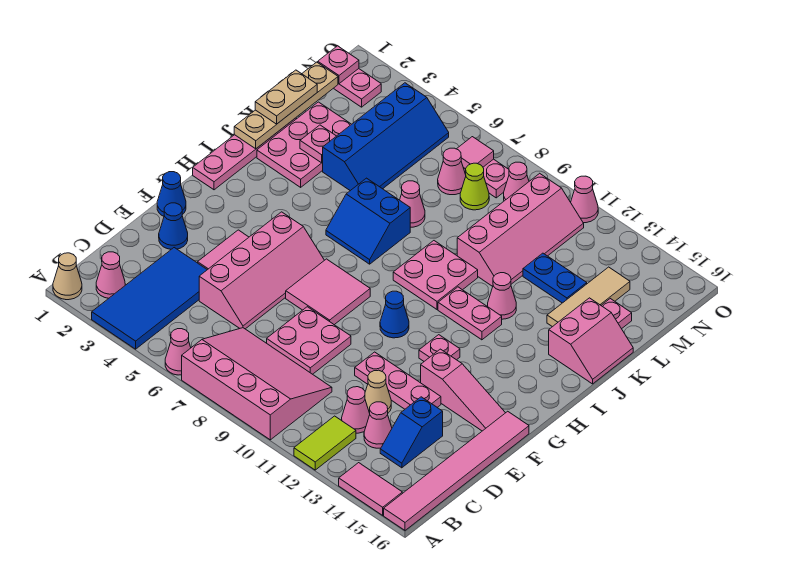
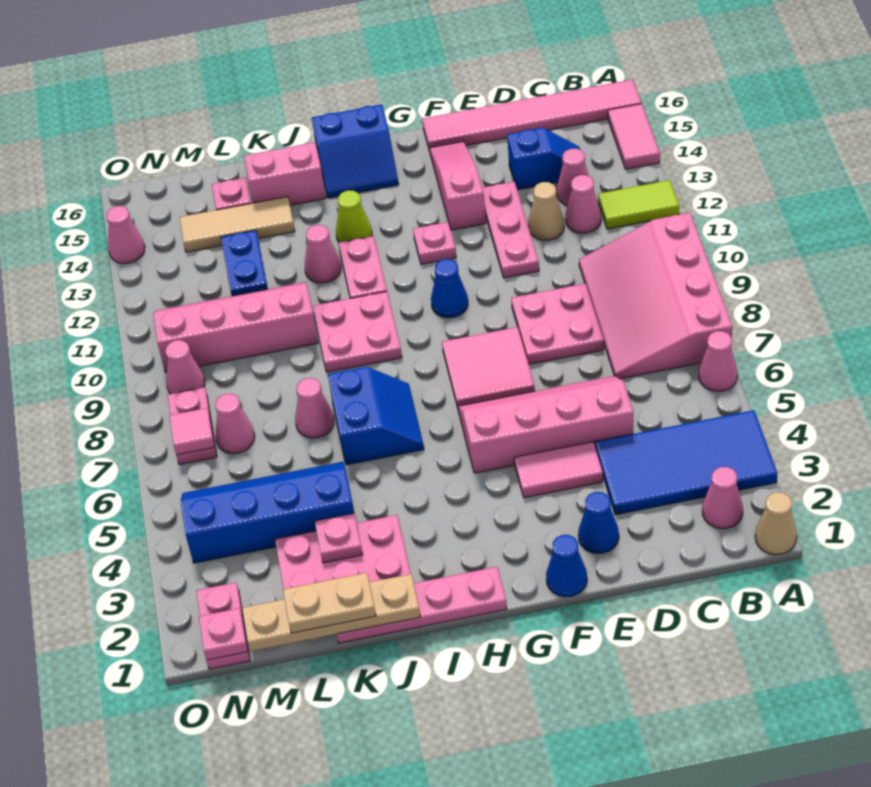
none -> blue 2x2 slope [312,104,399,198]
lime 1x1 cone [460,163,489,210] -> lime 1x1 cone moved to [336,191,372,243]
pink 1x1 cone [571,176,598,223] -> pink 1x1 cone moved to [106,206,145,263]

